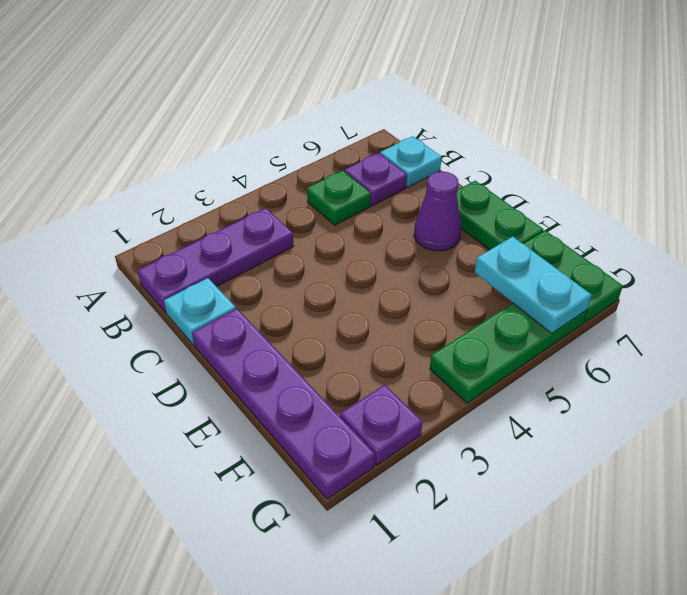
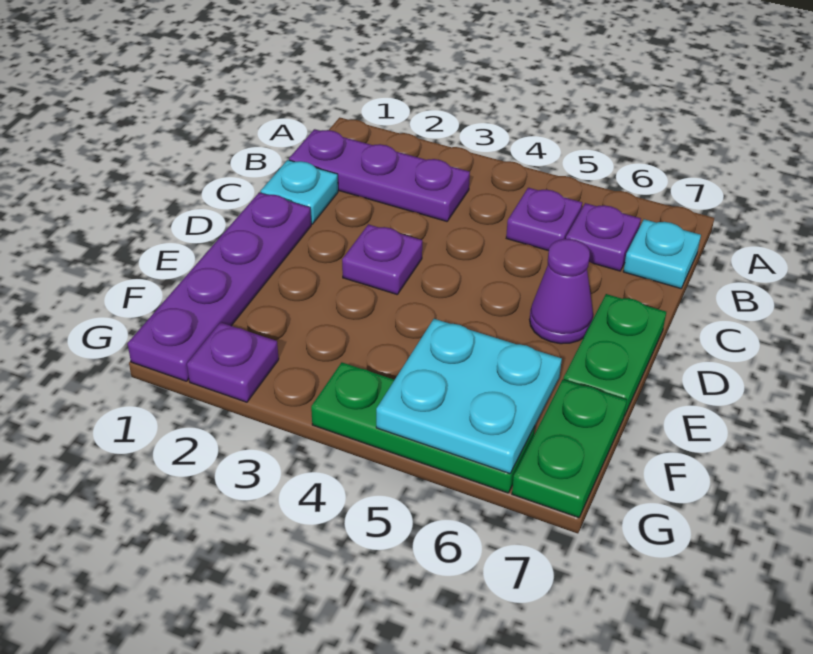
green 1x1 plate [307,170,371,225] -> purple 1x1 plate [506,188,582,251]
none -> purple 1x1 plate [342,224,422,294]
cyan 1x2 plate [475,236,592,333] -> cyan 2x2 plate [376,319,562,474]

